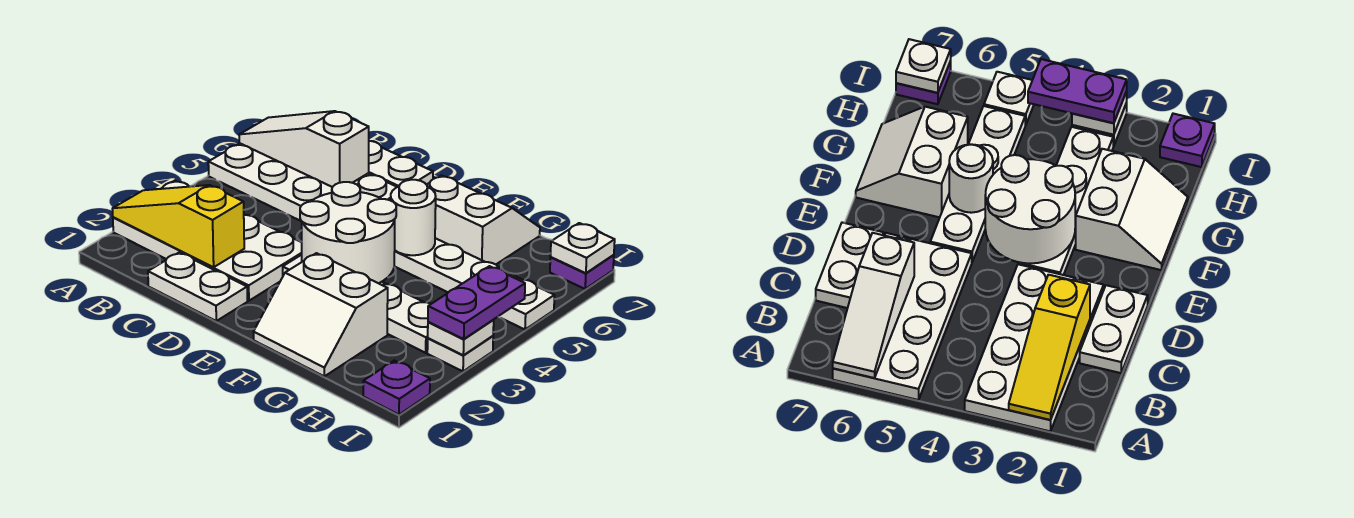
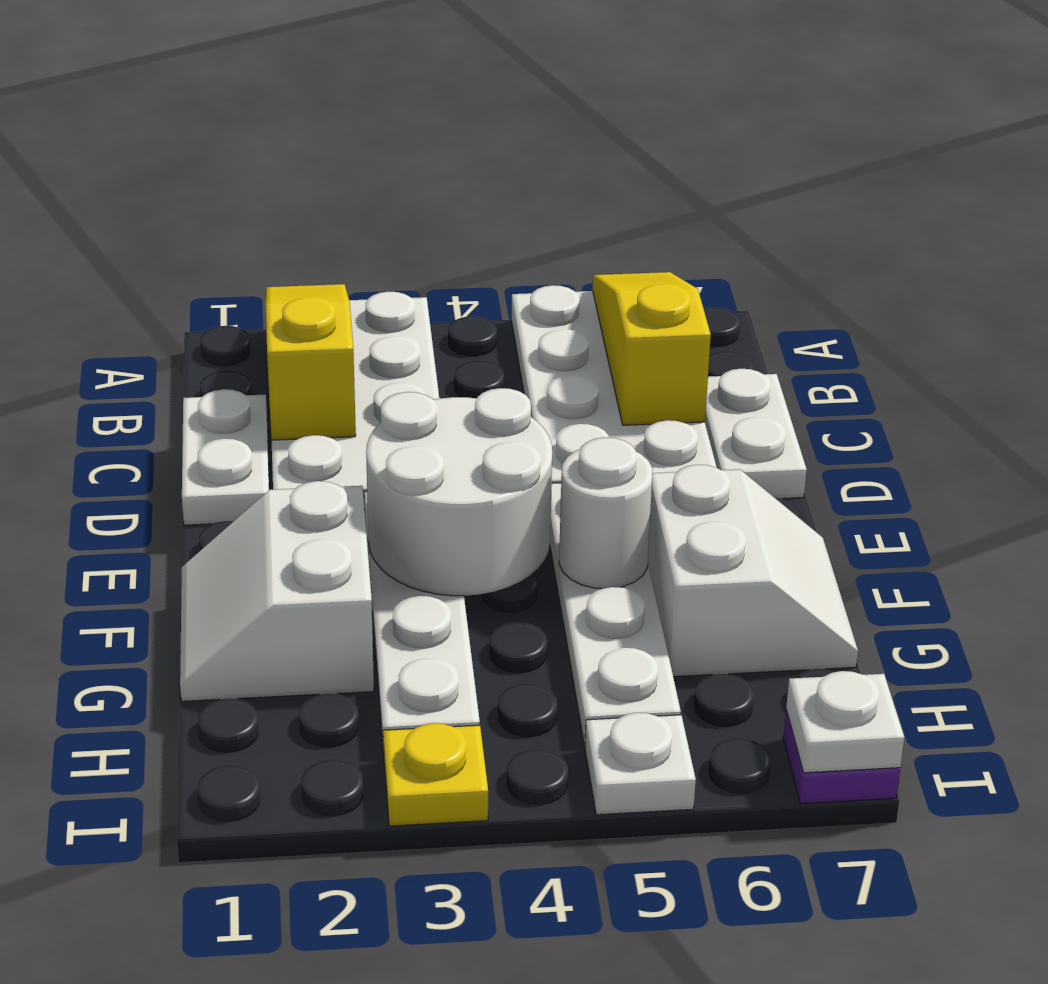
white 1x3 slope [239,111,369,187] -> yellow 1x3 slope [593,272,711,425]
purple 1x1 plate [363,361,430,415] -> none
white 1x1 plate [427,336,493,371] -> yellow 1x1 plate [383,723,488,826]
white 1x1 plate [428,320,494,355] -> none
purple 1x2 plate [428,266,525,339] -> none

